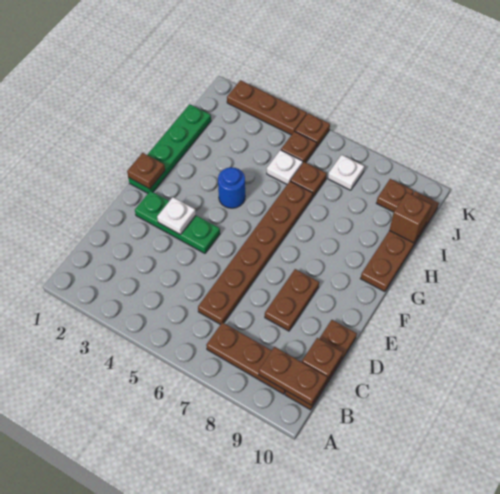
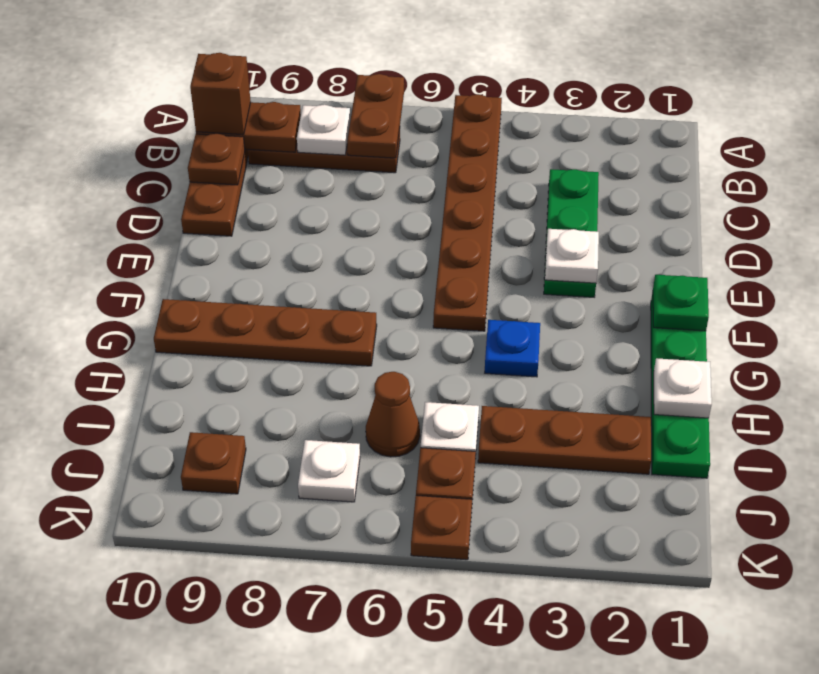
none -> white 1x1 plate [297,105,350,155]
brown 1x6 plate [198,181,313,325] -> brown 1x6 plate moved to [433,94,502,331]
brown 1x2 plate [265,269,319,331] -> brown 1x2 plate moved to [347,74,404,158]
green 1x3 plate [135,191,220,253] -> green 1x3 plate turned to [544,169,599,297]
brown 1x1 plate [127,153,165,189] -> green 1x1 plate [653,275,709,331]
blue 1x1 round brick [218,167,245,208] -> blue 1x1 plate [485,320,540,377]
brown 1x4 plate [360,191,439,292] -> brown 1x4 plate turned to [154,299,377,366]
none -> white 1x1 plate [654,358,712,418]
brown 1x1 plate [291,162,327,198] -> brown 1x1 cone [366,372,420,457]
brown 1x1 brick [389,193,431,243] -> brown 1x1 brick moved to [190,53,251,135]
brown 1x3 plate [227,80,307,135] -> brown 1x3 plate moved to [478,406,651,474]

